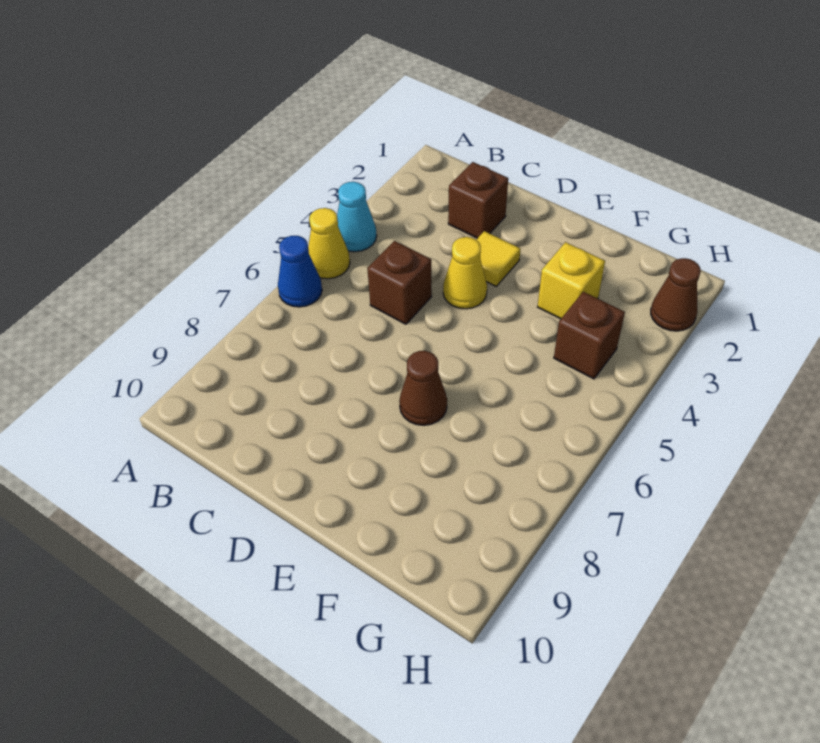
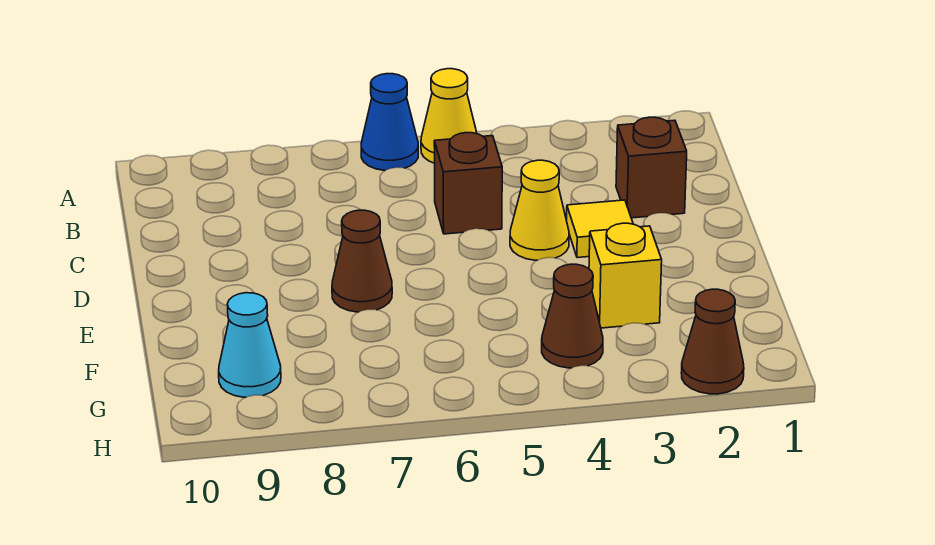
cyan 1x1 cone [337,182,377,252] -> cyan 1x1 cone moved to [219,293,281,397]
brown 1x1 brick [554,292,625,379] -> brown 1x1 cone [542,264,603,368]

